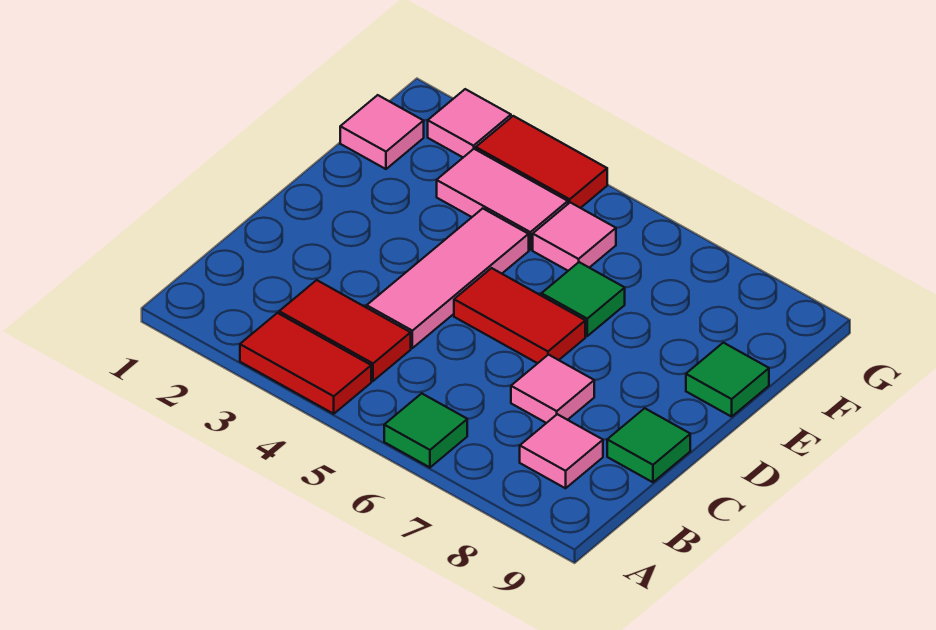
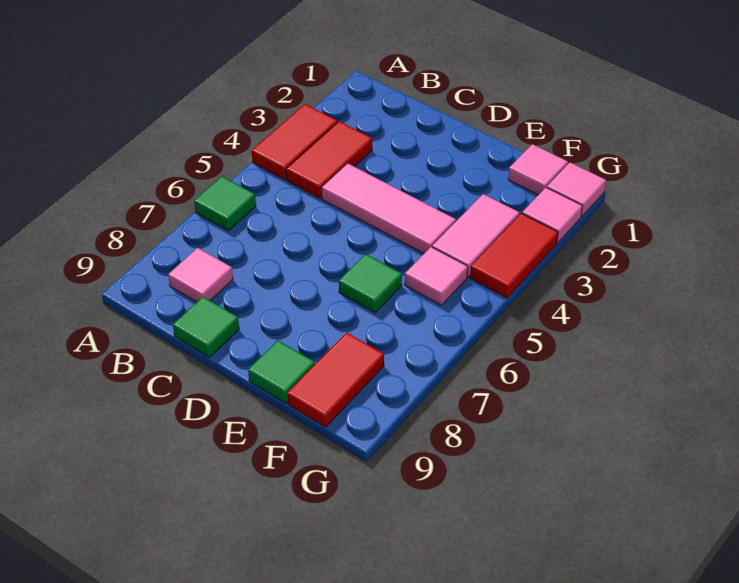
pink 1x1 tile [511,355,594,423] -> pink 1x1 tile moved to [547,163,606,216]
red 1x2 tile [454,268,585,363] -> red 1x2 tile moved to [287,333,384,427]

